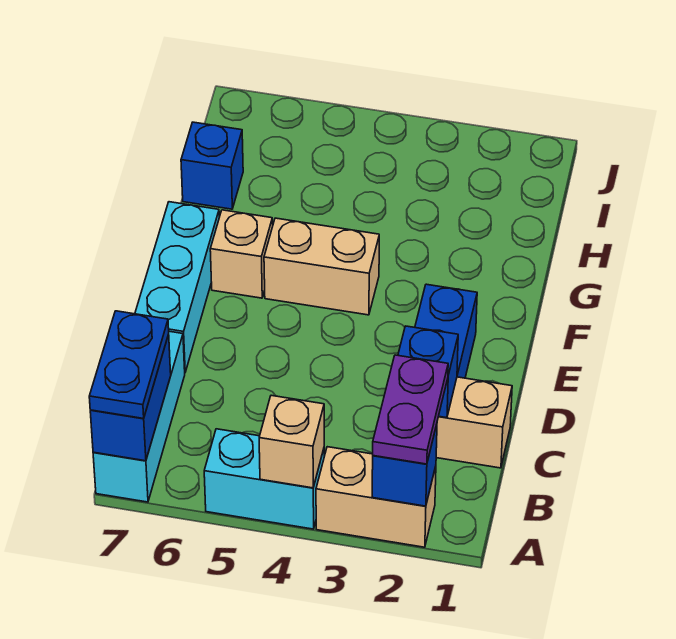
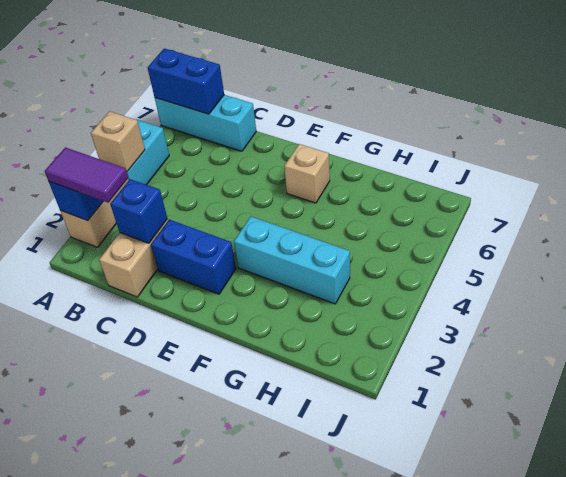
purple 1x2 plate [373,355,448,464] -> purple 1x2 tile [45,147,128,203]
blue 1x2 plate [89,311,169,418] -> none
cyan 1x3 brick [135,202,219,372] -> cyan 1x3 brick moved to [234,216,350,304]
tan 1x2 brick [264,218,379,315] -> none
blue 1x1 brick [181,122,243,209] -> none

